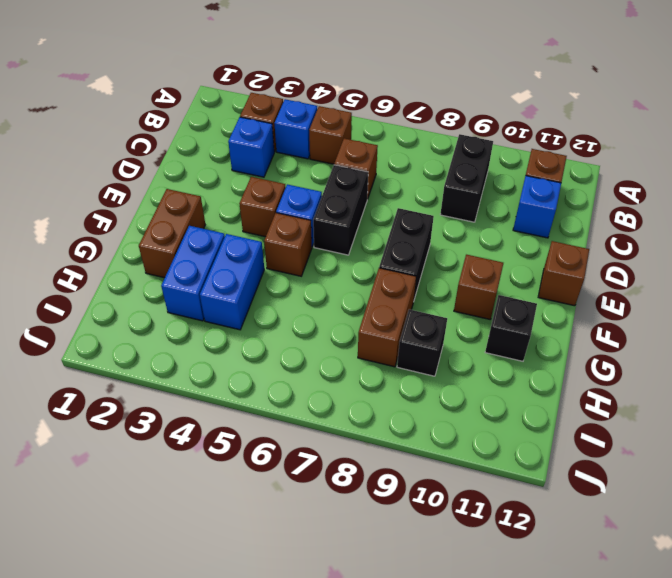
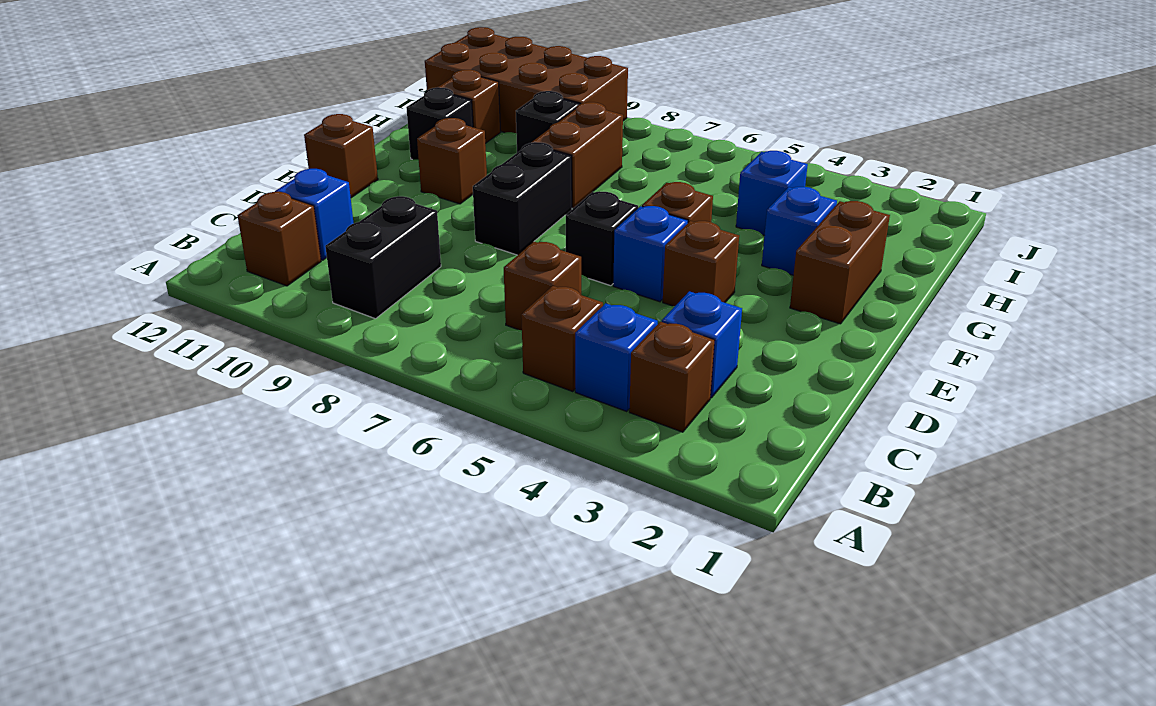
black 1x2 brick [313,165,368,255] -> black 1x1 brick [566,191,638,286]
blue 1x2 brick [161,226,225,321] -> blue 1x1 brick [762,187,837,275]
blue 1x2 brick [200,234,264,330] -> blue 1x1 brick [736,151,808,235]
none -> brown 1x1 brick [438,70,501,143]
none -> brown 2x4 brick [425,27,628,133]

